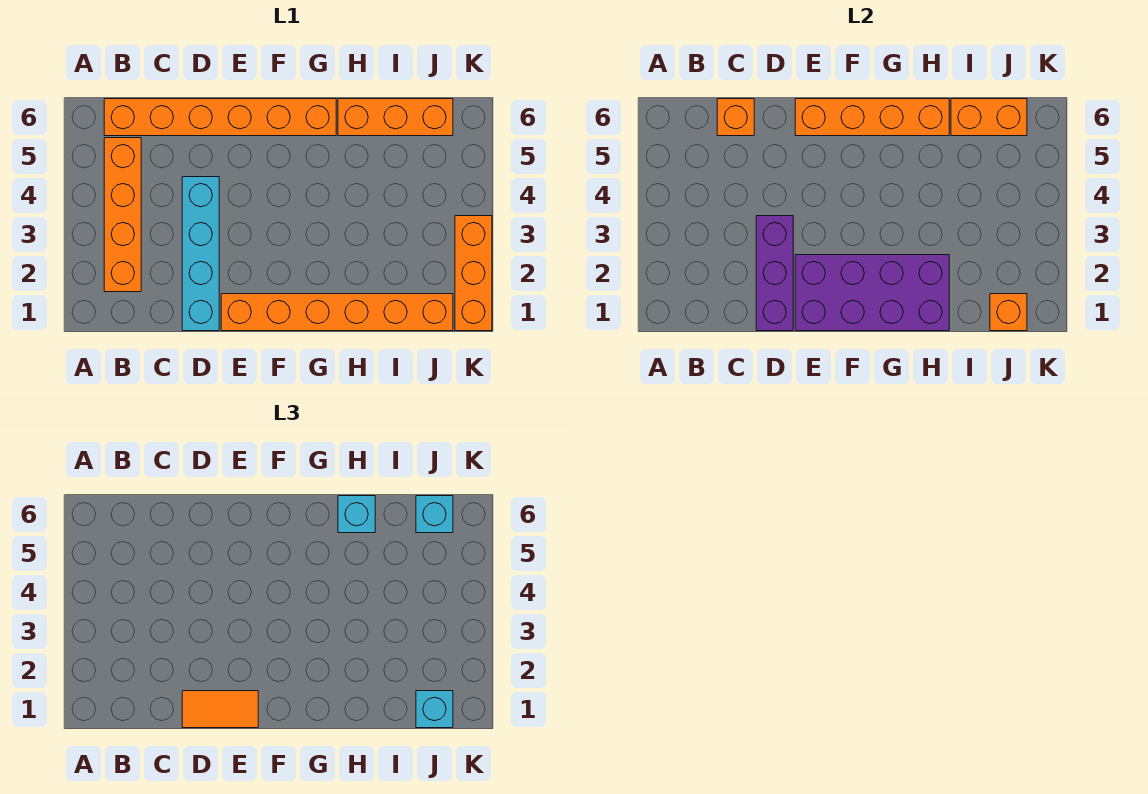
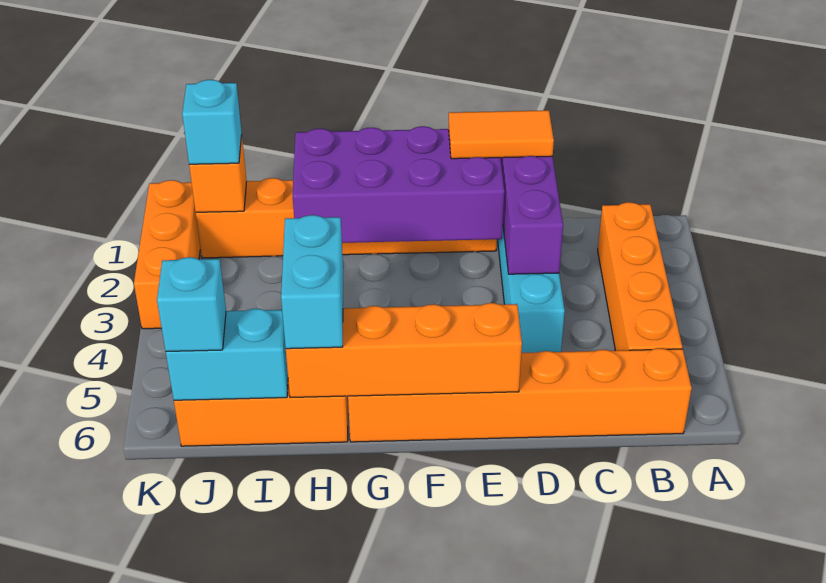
orange 1x1 brick [717,99,754,136] -> none
cyan 1x1 brick [338,496,375,533] -> cyan 1x2 brick [281,215,343,349]
orange 1x2 brick [951,99,1027,136] -> cyan 1x2 brick [166,309,288,400]

